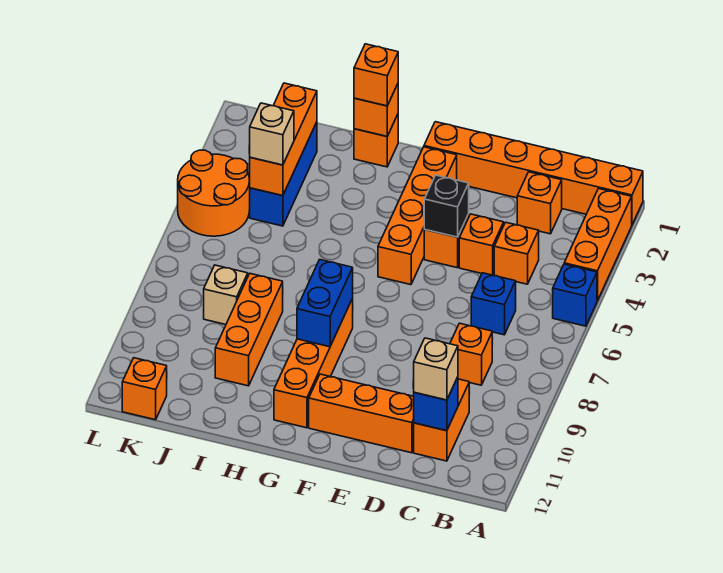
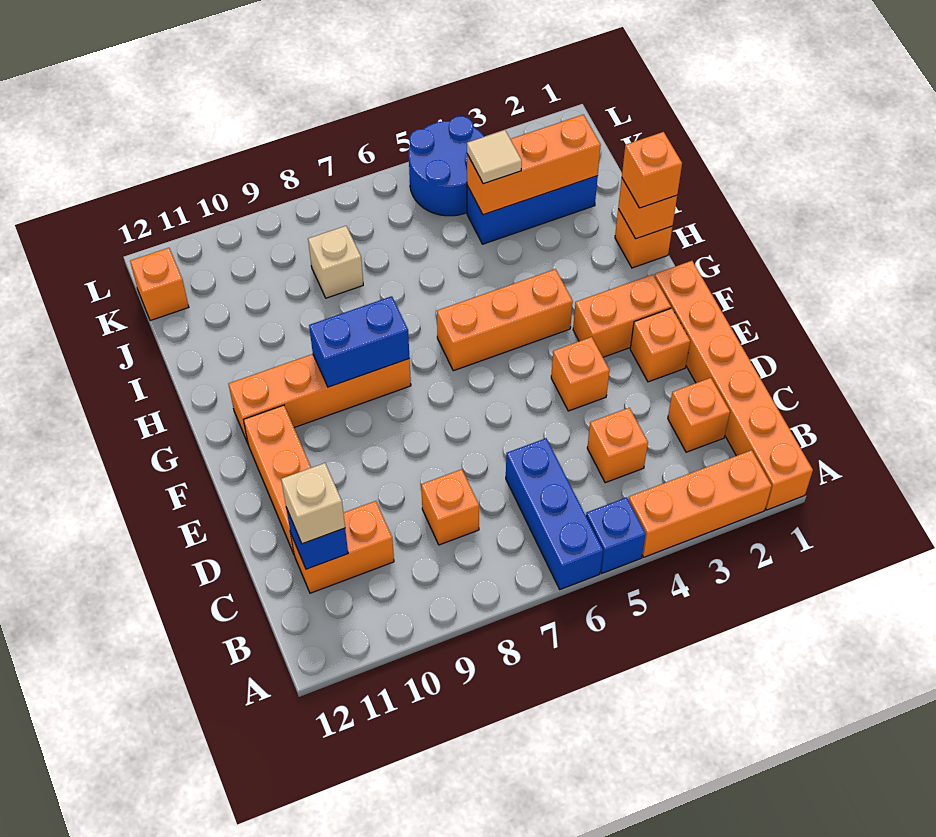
blue 1x1 brick [471,273,516,335] -> blue 1x3 brick [506,438,603,589]
orange 1x1 brick [459,214,504,275] -> orange 1x1 brick moved to [630,308,690,382]
black 1x1 brick [424,175,469,237] -> none
orange 1x4 brick [378,147,457,285] -> orange 1x2 brick [573,275,671,357]
orange 1x3 brick [215,274,283,386] -> orange 1x3 brick moved to [437,269,573,371]
tan 1x1 brick [250,103,294,165] -> tan 1x1 tile [467,130,522,184]
orange 2x2 round brick [178,150,250,236] -> blue 2x2 round brick [409,116,485,216]

